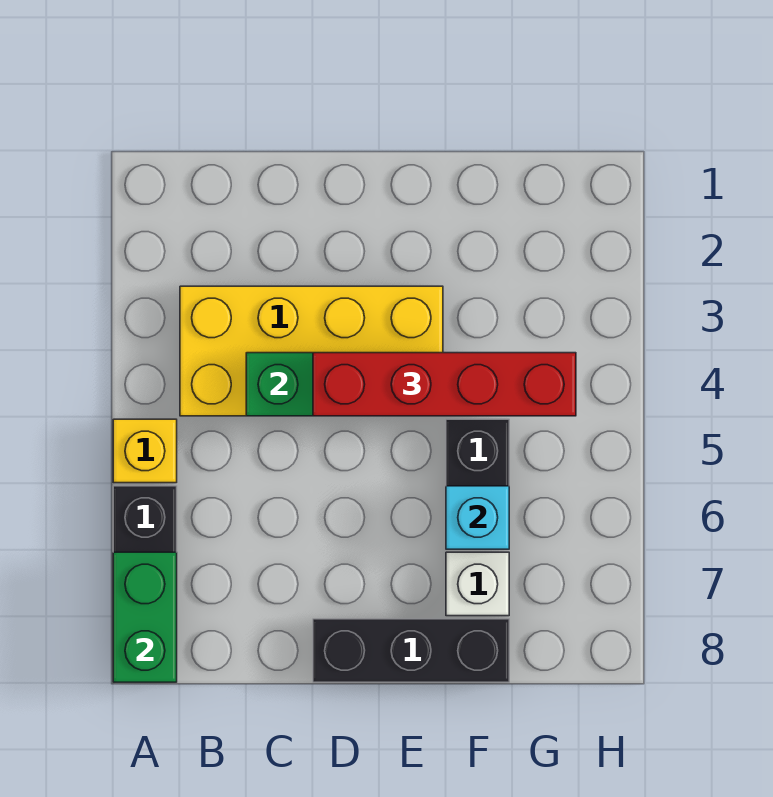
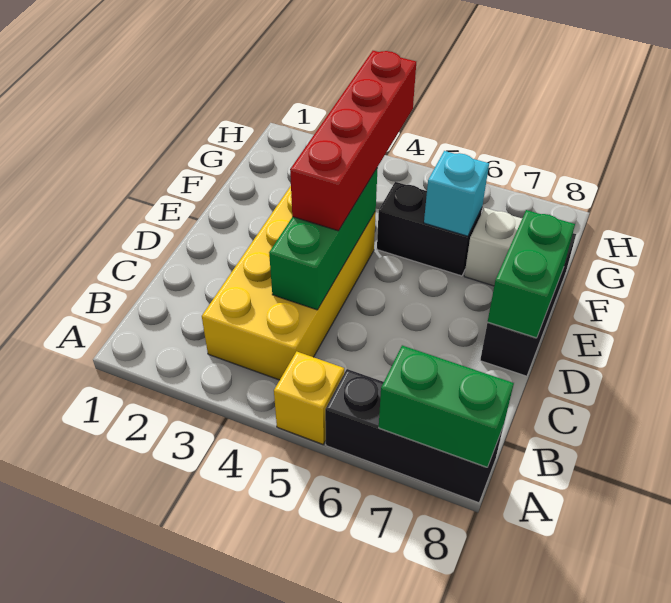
none -> green 1x2 brick [488,210,575,338]

